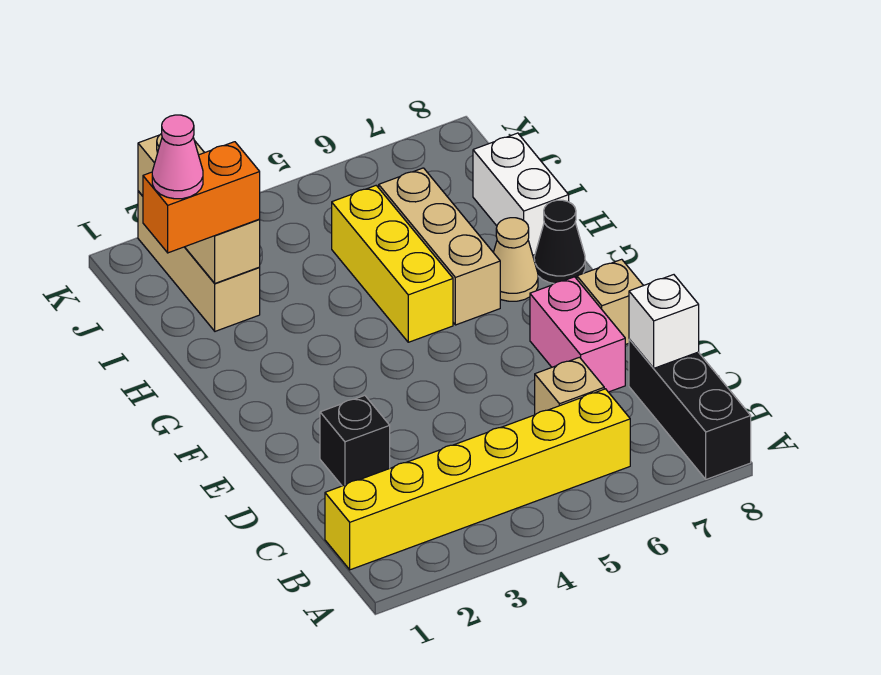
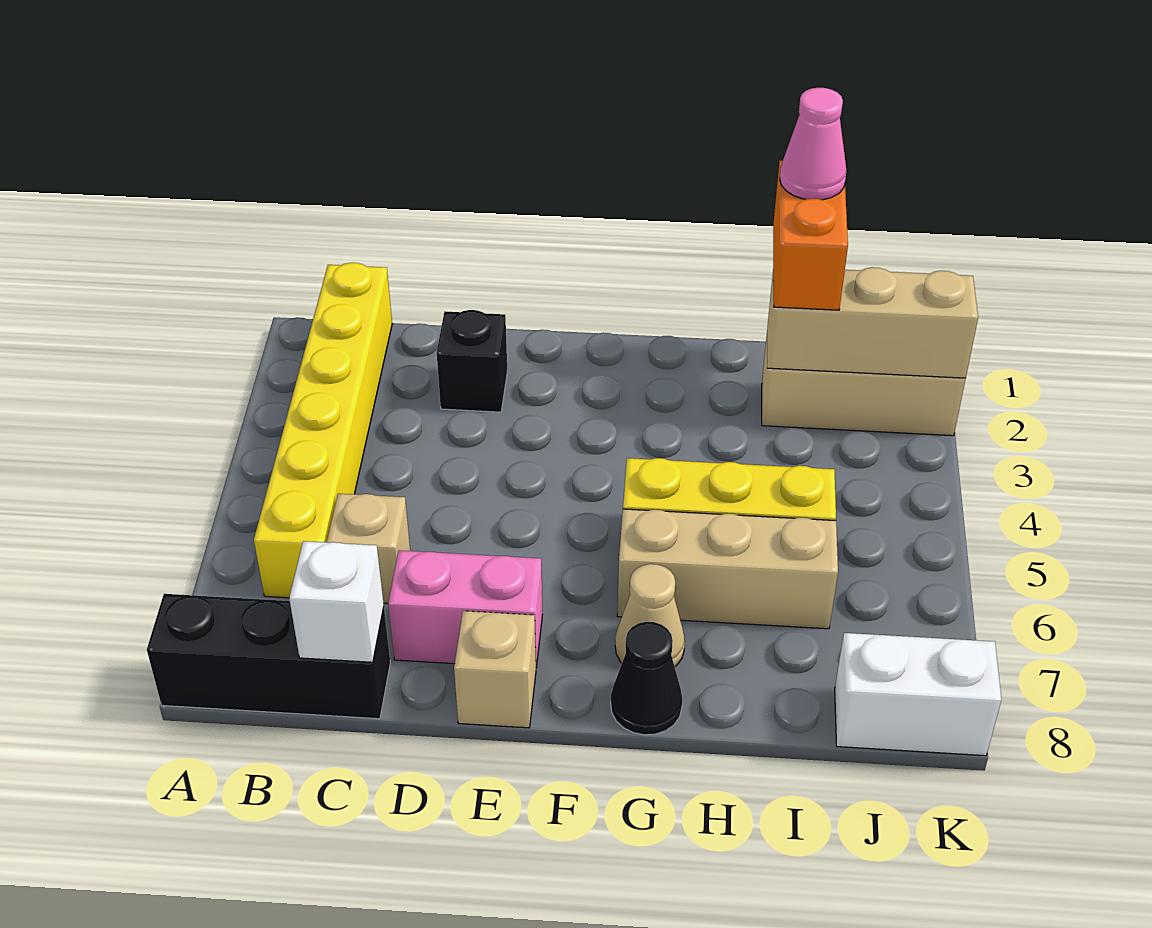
white 1x2 brick [473,133,569,255] -> white 1x2 brick moved to [835,633,1001,756]

